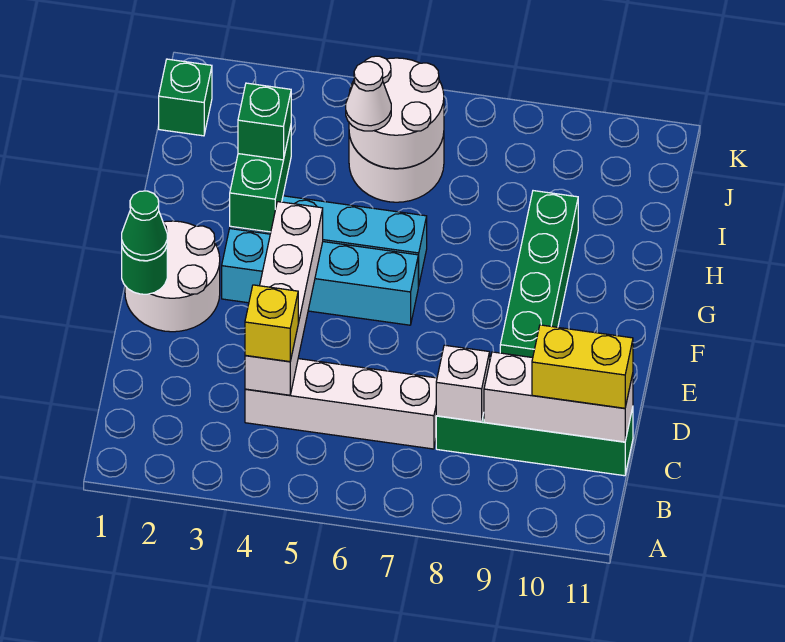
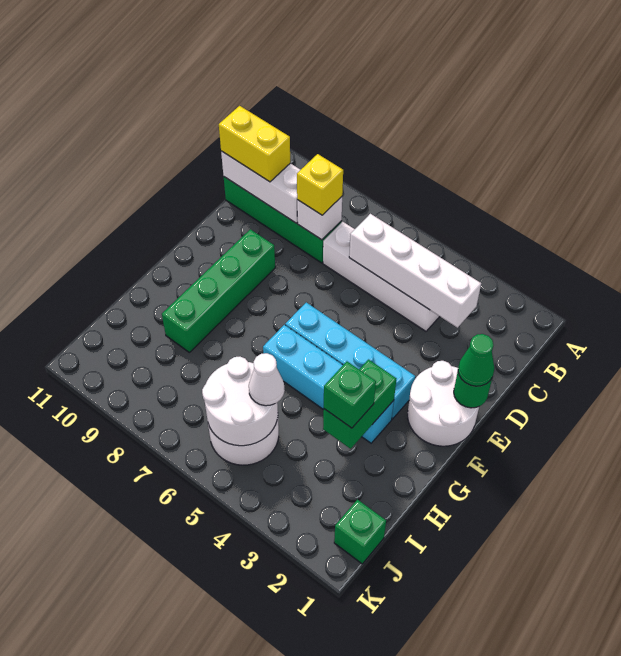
white 1x4 brick [245,202,323,395] -> white 1x4 brick turned to [349,214,481,328]
yellow 1x1 brick [245,285,298,362] -> yellow 1x1 brick moved to [297,154,343,215]

